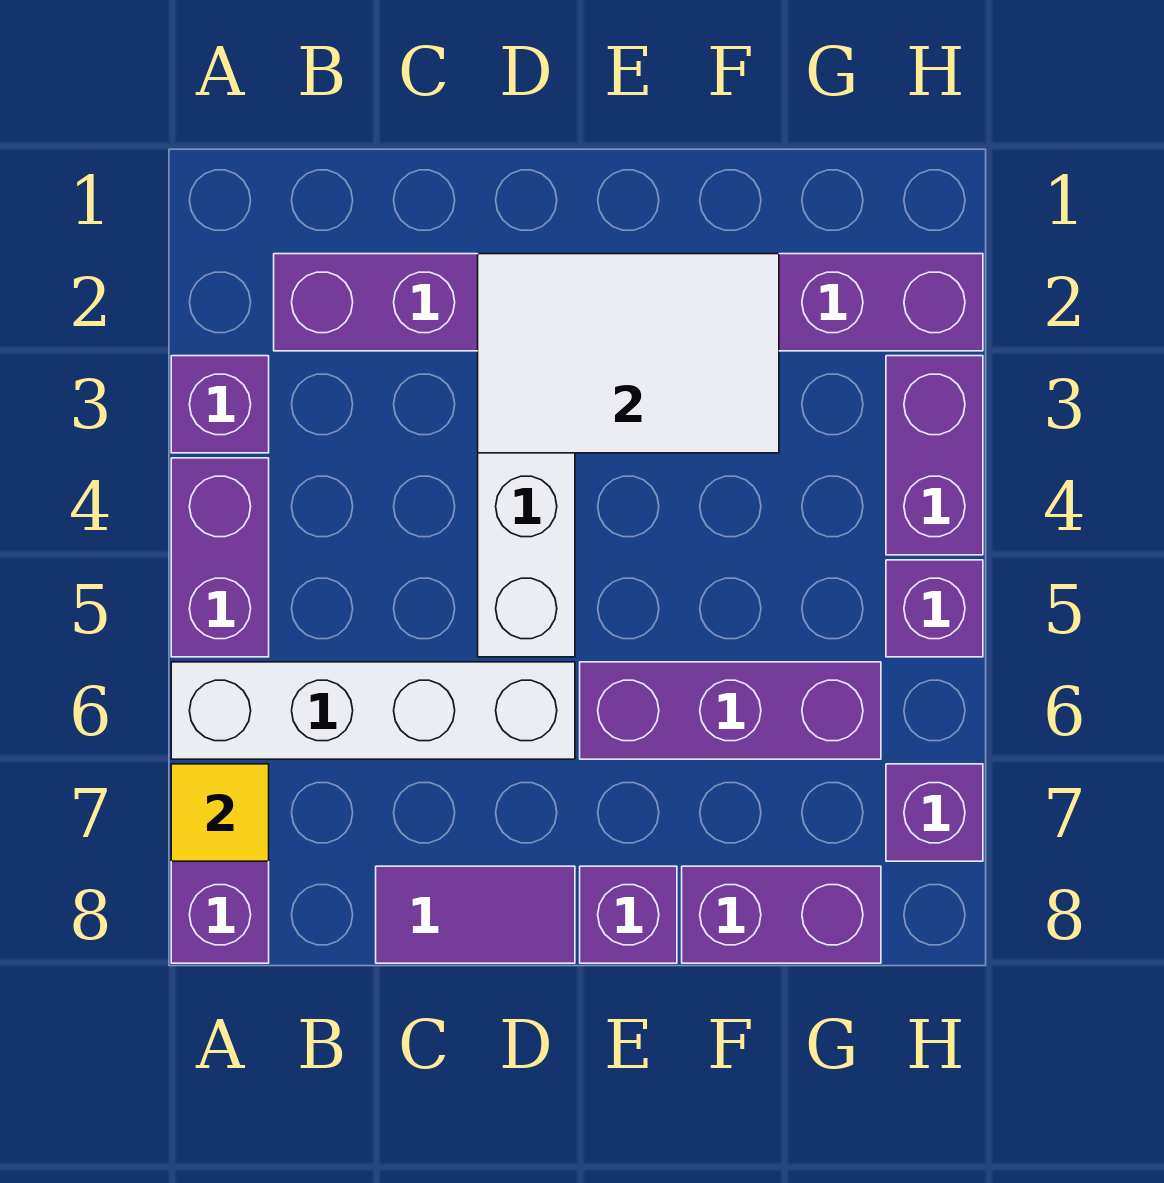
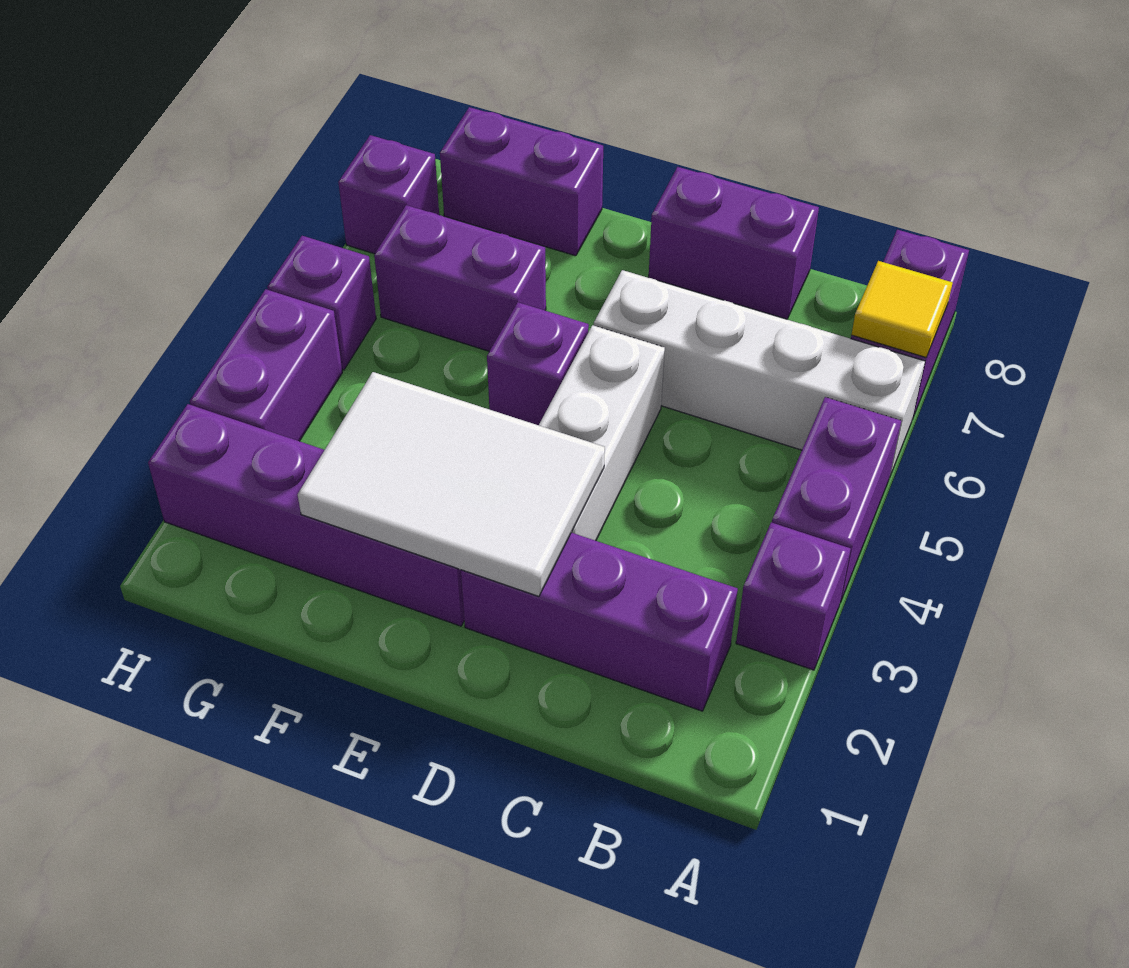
purple 1x2 tile [376,866,575,963] -> purple 1x2 brick [649,167,819,319]
purple 1x3 brick [580,662,881,759] -> purple 1x2 brick [374,205,546,351]
purple 1x1 brick [580,866,677,963] -> purple 1x1 brick moved to [487,302,589,425]

